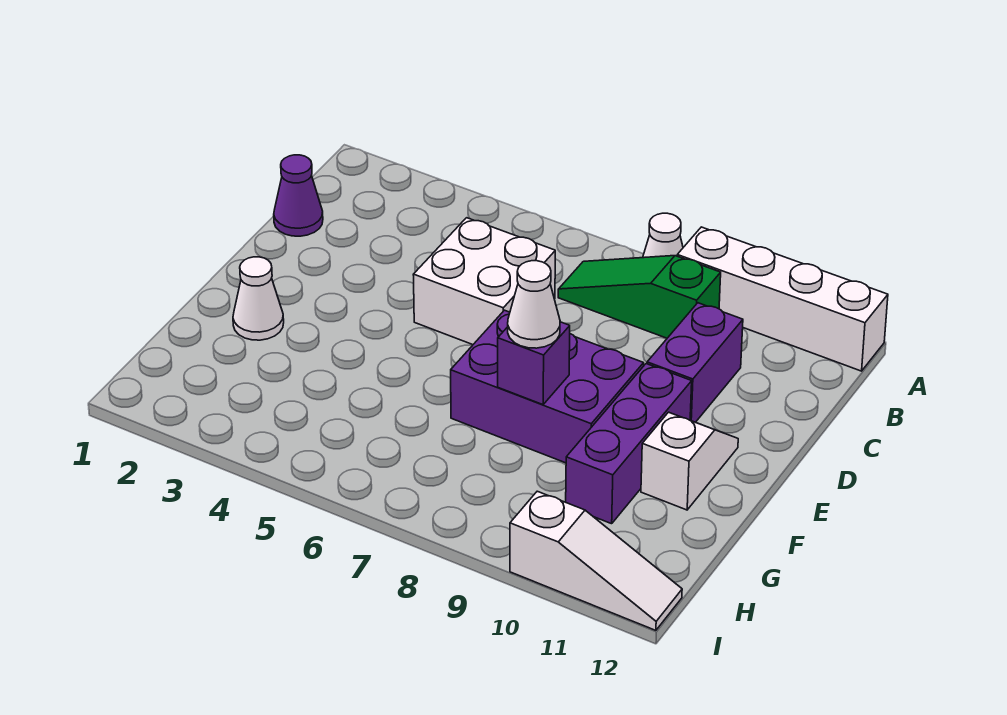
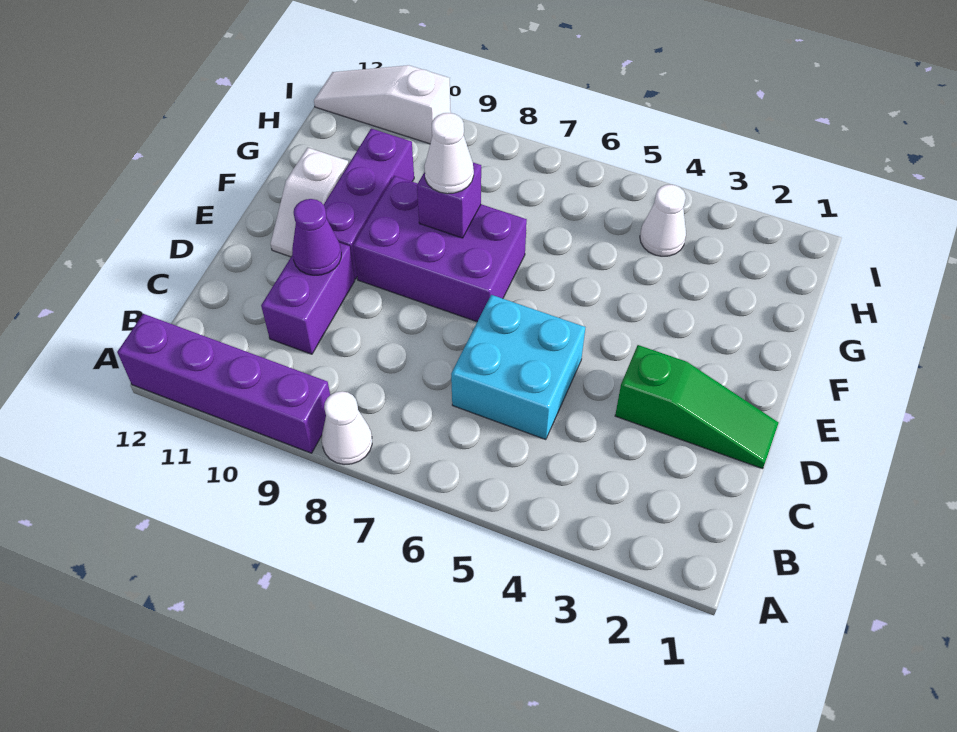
white 1x4 brick [677,227,888,371] -> purple 1x4 brick [117,314,330,453]
green 1x3 slope [558,256,721,338] -> green 1x3 slope moved to [615,345,779,469]
purple 1x1 cone [274,155,323,236] -> purple 1x1 cone moved to [292,199,341,275]
white 2x2 brick [413,218,555,345] -> cyan 2x2 brick [451,295,585,440]
white 1x1 cone [233,257,284,340] -> white 1x1 cone moved to [640,185,686,256]

